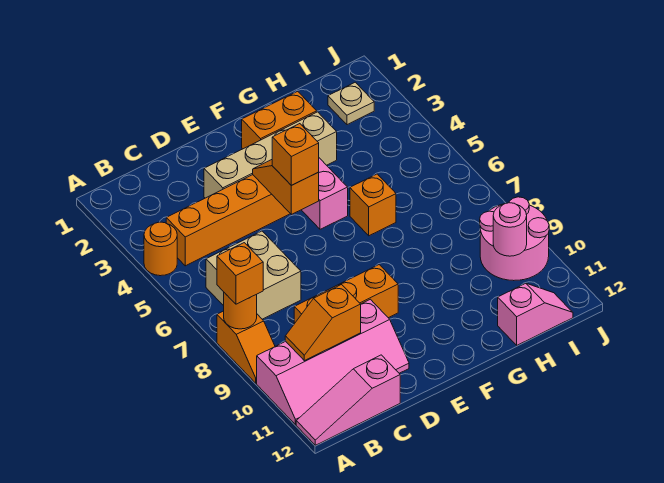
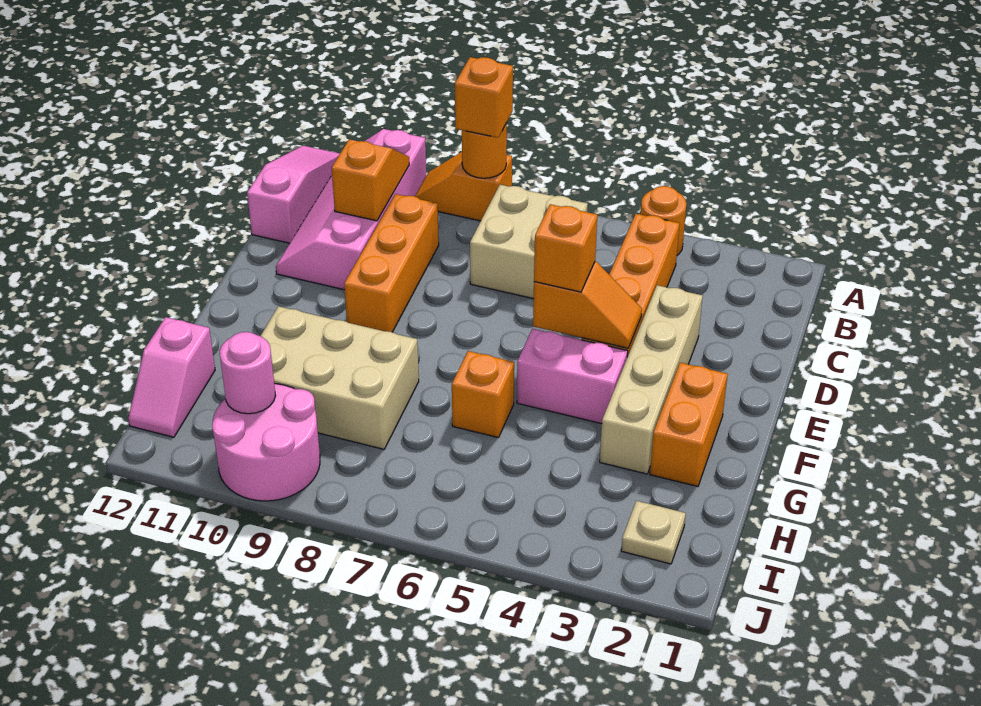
none -> tan 2x3 brick [261,306,419,449]

